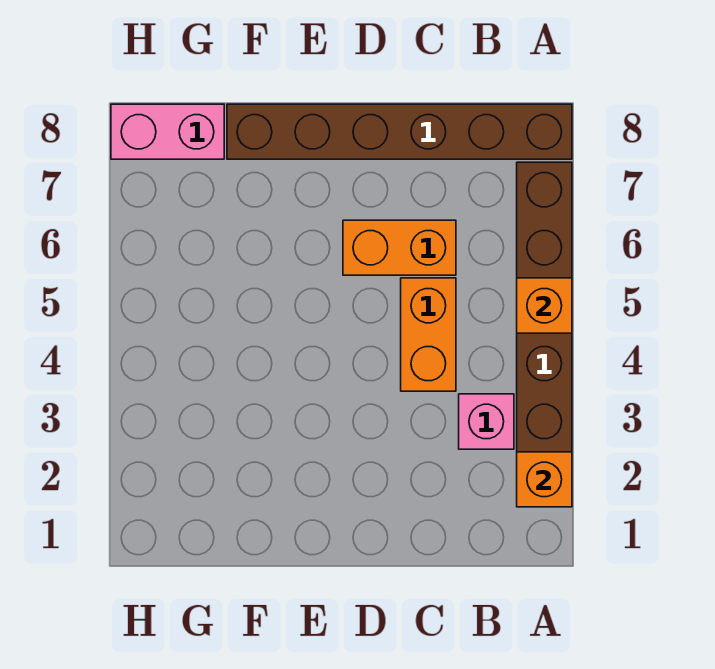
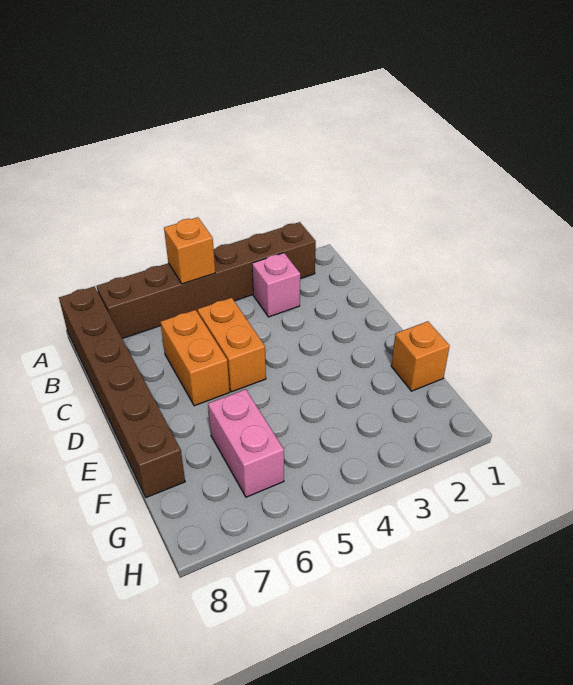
orange 1x1 brick [517,452,572,507] -> orange 1x1 brick moved to [391,321,450,391]
orange 1x2 brick [401,278,456,391] -> orange 1x2 brick turned to [198,298,266,392]
pink 1x2 brick [111,104,224,159] -> pink 1x2 brick moved to [208,389,284,497]

